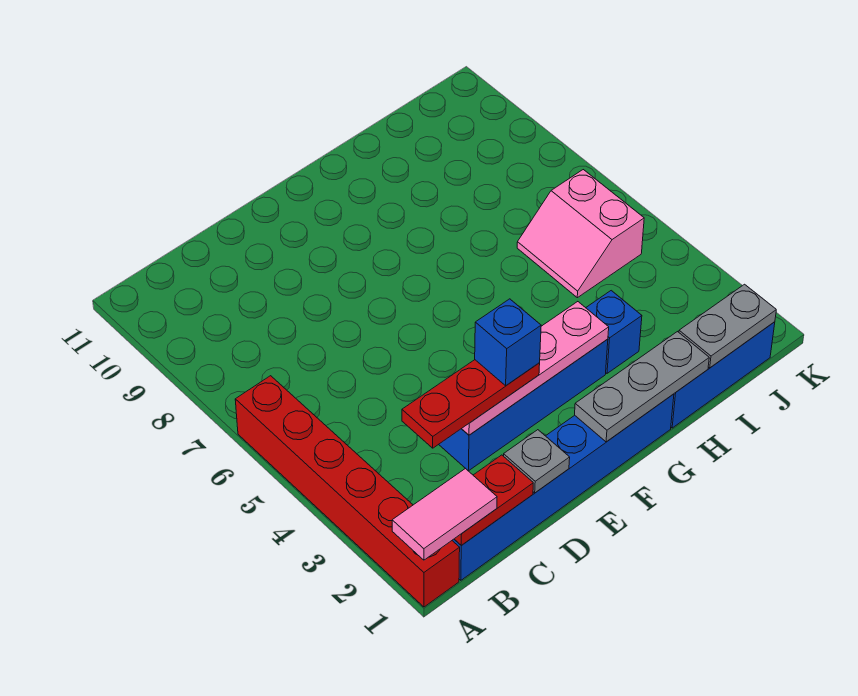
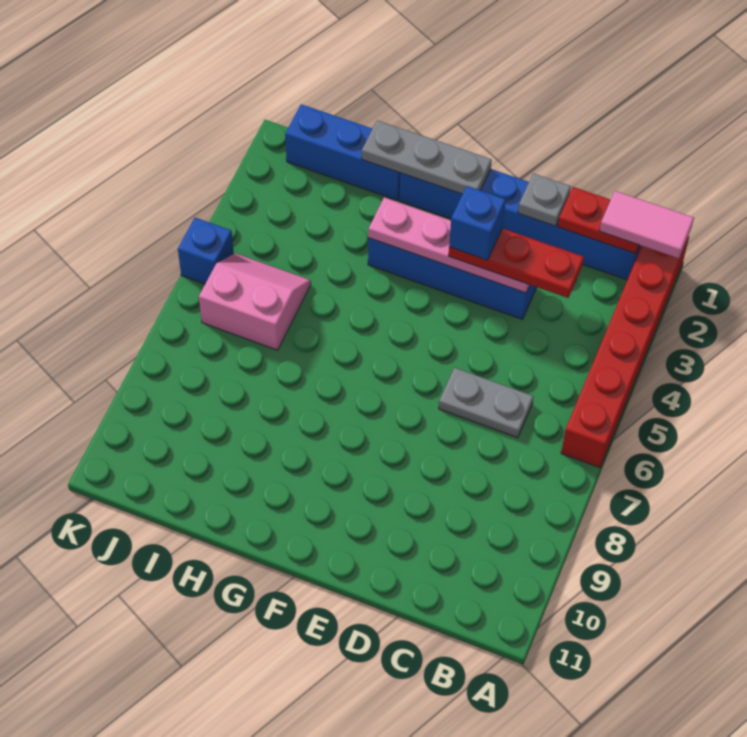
blue 1x1 brick [586,291,642,373] -> blue 1x1 brick moved to [178,218,234,284]
grey 1x2 plate [679,284,776,368] -> grey 1x2 plate moved to [439,368,533,438]
pink 2x2 slope [517,170,644,298] -> pink 2x2 slope turned to [199,253,311,350]

